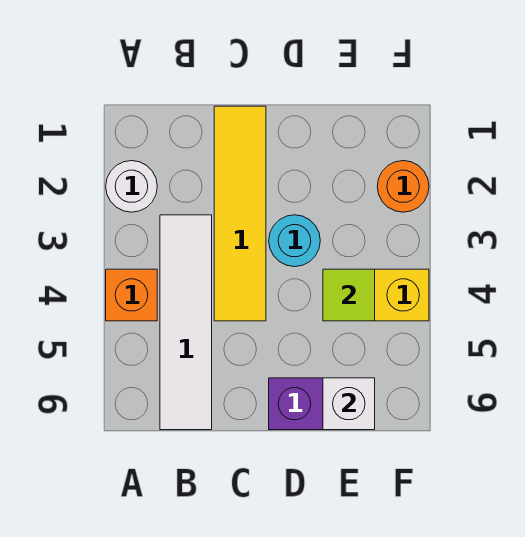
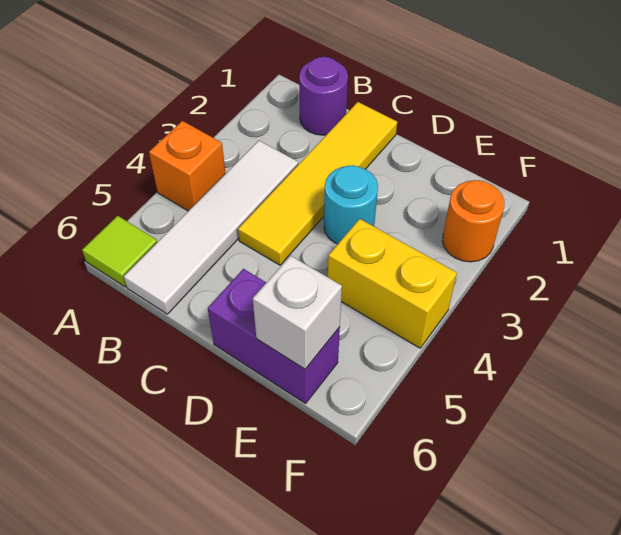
white 1x1 round brick [106,161,157,212] -> none
none -> purple 1x1 round brick [299,57,348,135]
lime 1x1 tile [323,269,375,321] -> lime 1x1 tile moved to [82,216,157,287]

